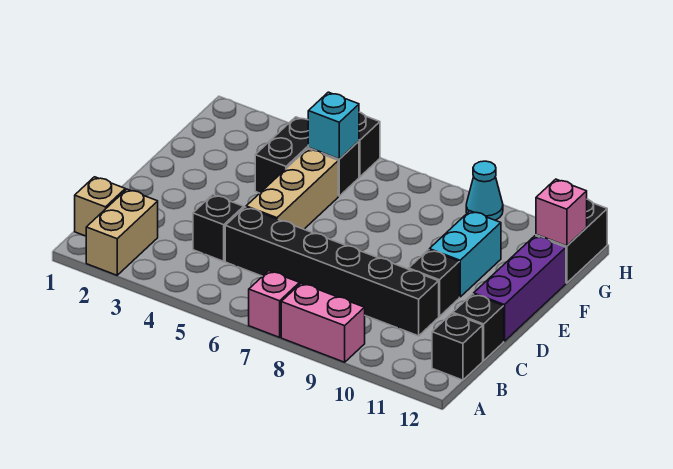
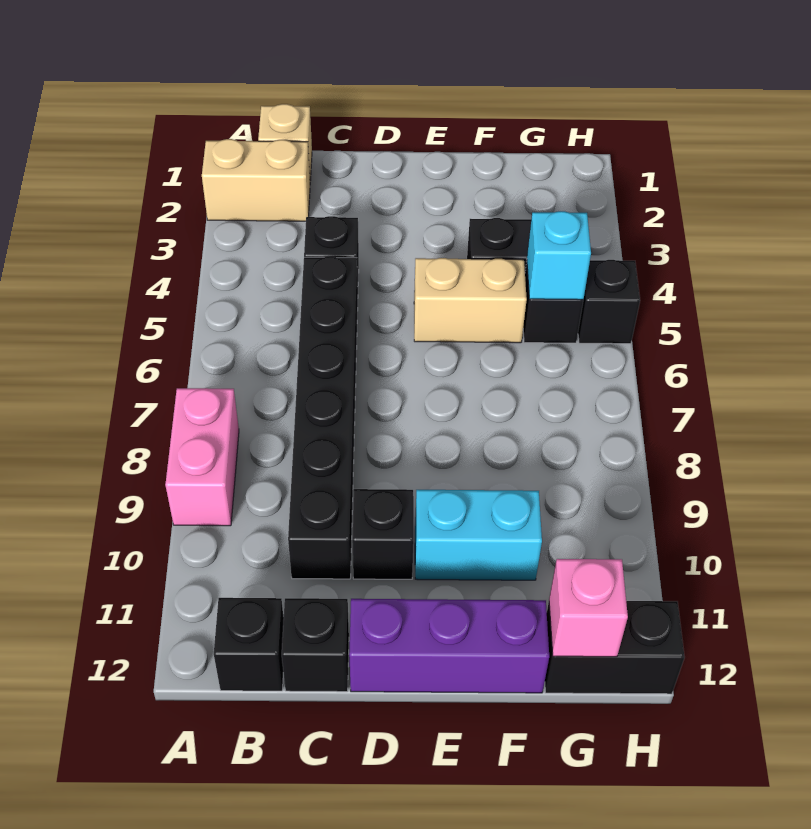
pink 1x1 brick [249,271,300,337] -> none
tan 1x3 brick [246,149,338,229] -> tan 1x2 brick [414,258,527,343]
cyan 1x1 cone [466,161,503,220] -> none

